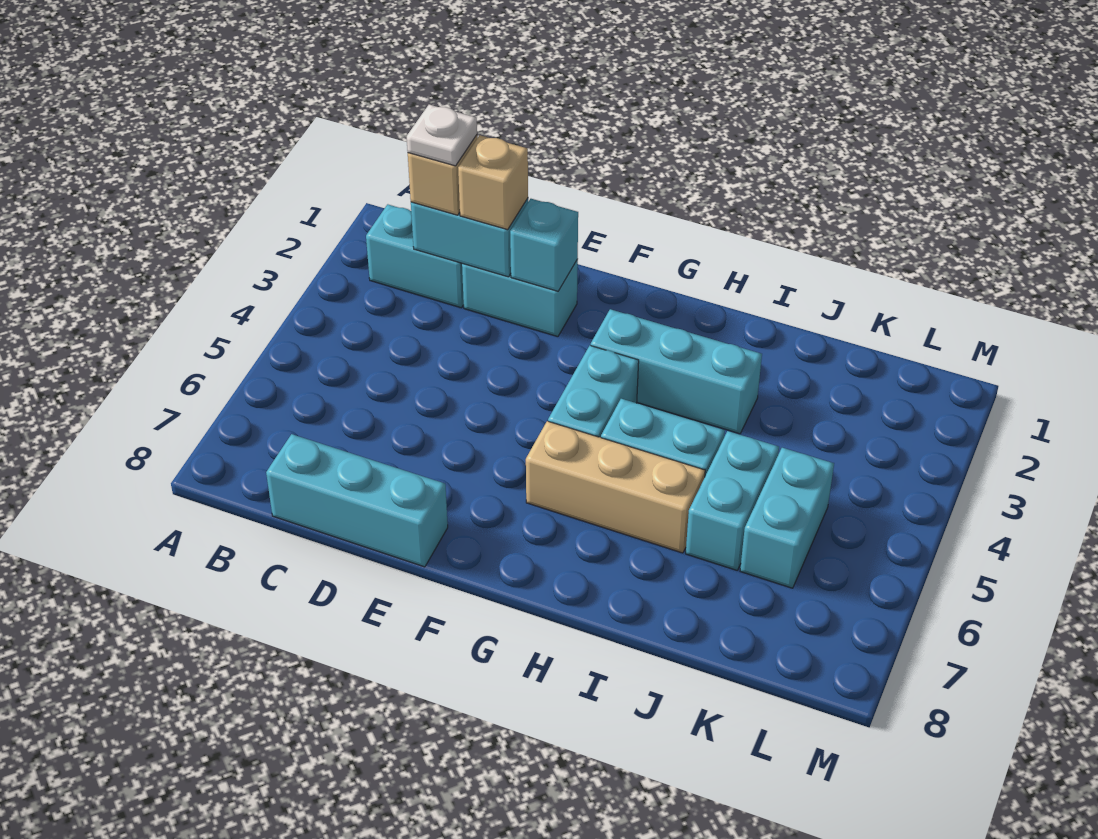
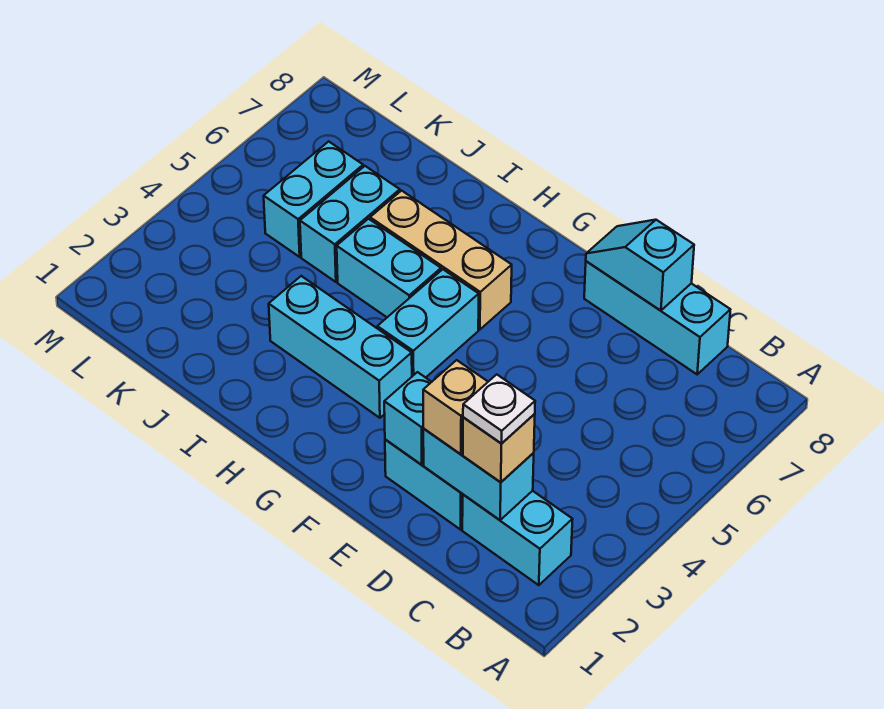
none -> cyan 1x2 slope [586,220,694,311]

